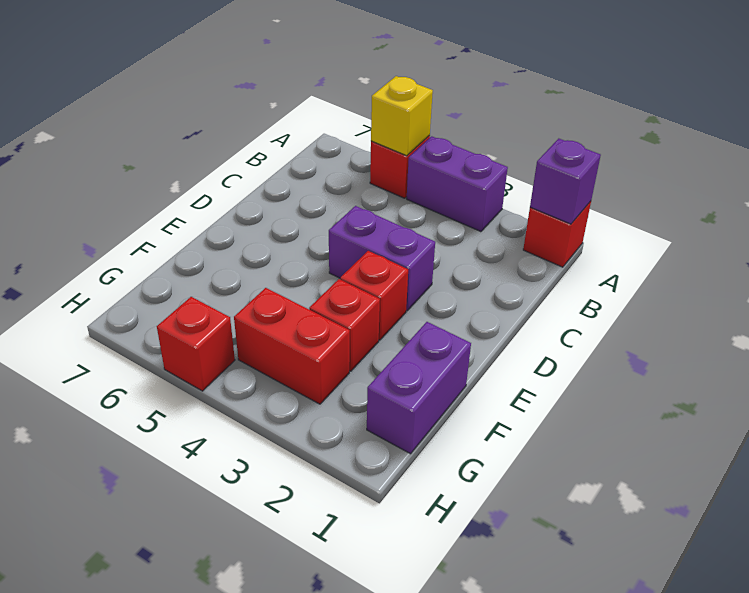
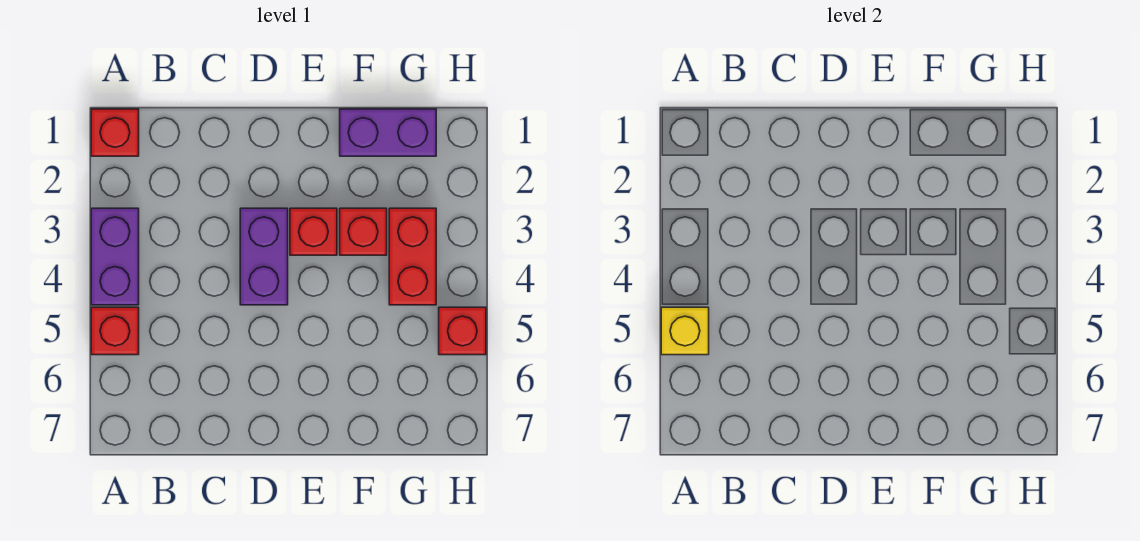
purple 1x1 brick [530,139,601,224] -> none

